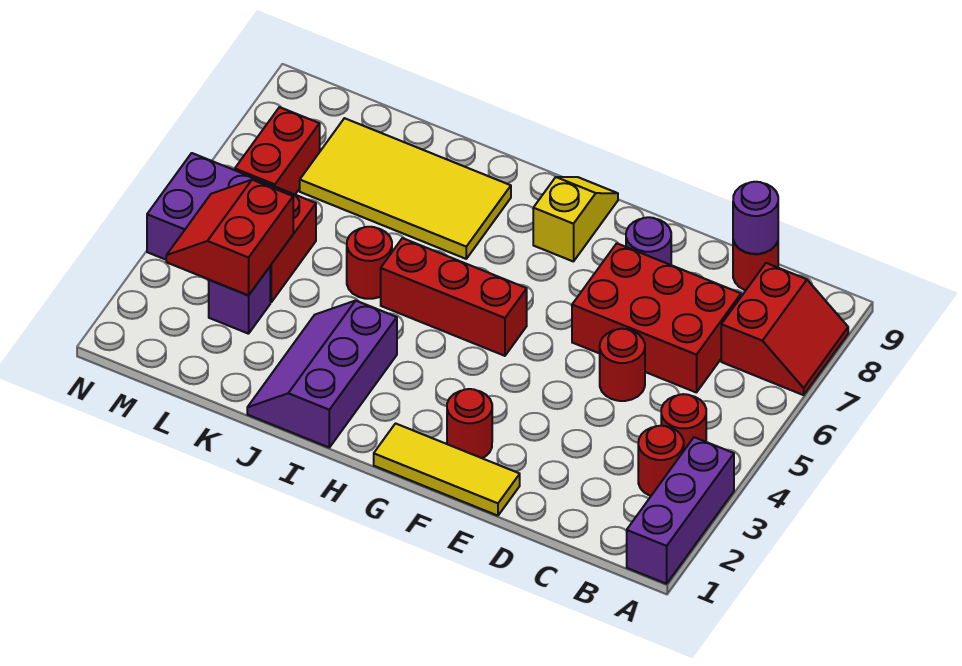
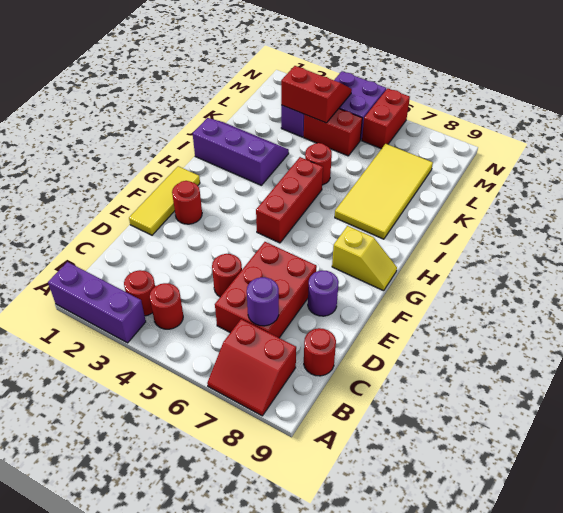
purple 1x1 round brick [733,182,778,254] -> purple 1x1 round brick moved to [247,277,279,326]
red 1x2 brick [235,107,320,194] -> red 1x2 brick turned to [362,88,410,149]

